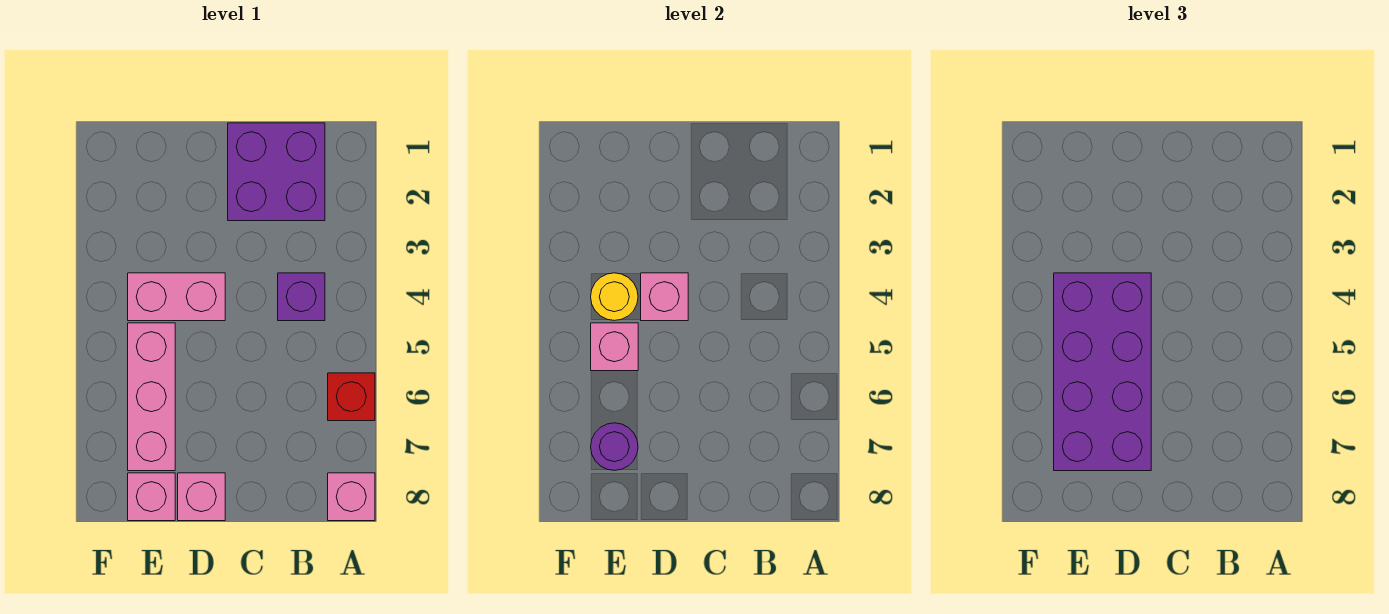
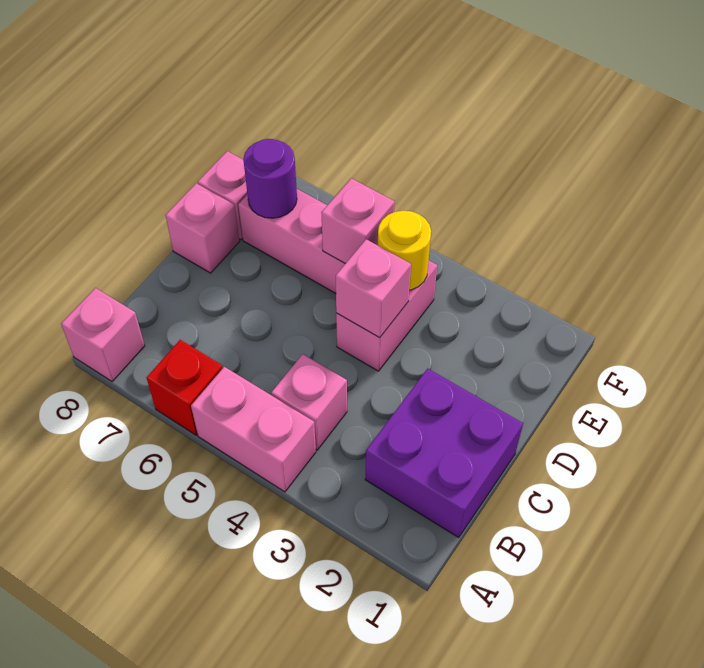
none -> pink 1x2 brick [191,367,316,492]
purple 1x1 brick [278,273,325,321] -> pink 1x1 brick [271,354,347,450]
purple 2x4 brick [1054,273,1151,471] -> none

